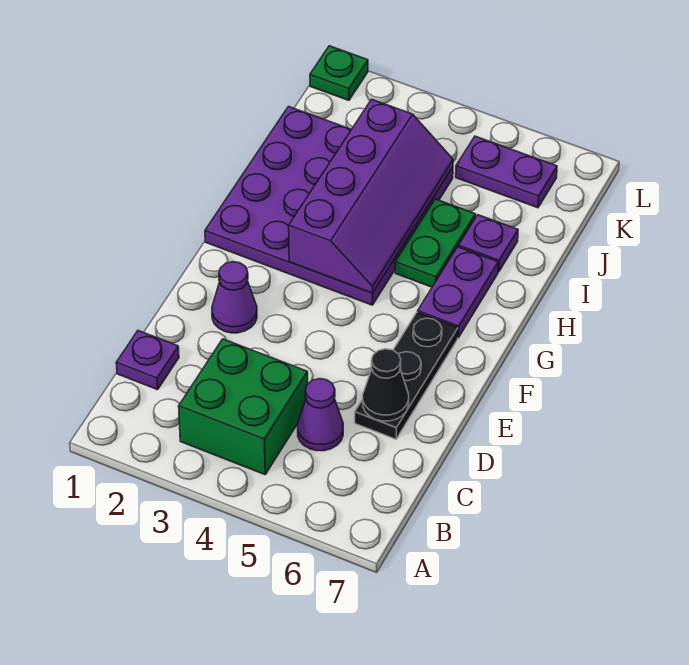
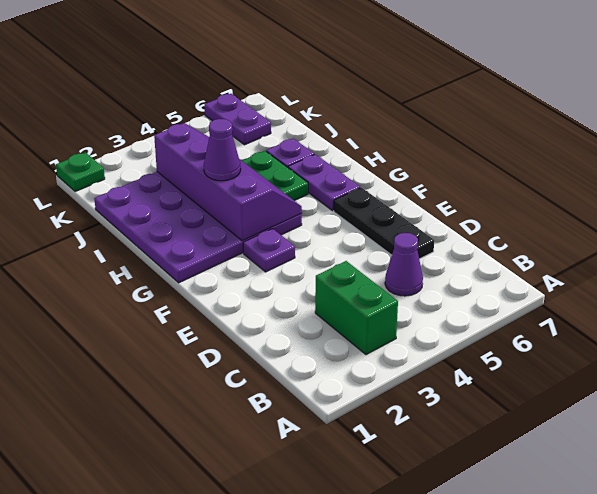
green 2x2 brick [179,339,308,475] -> green 1x2 brick [315,261,398,355]
purple 1x1 plate [116,331,179,390] -> purple 1x1 plate moved to [243,229,295,272]
black 1x1 cone [363,349,409,421] -> none
purple 1x1 cone [212,262,257,333] -> purple 1x1 cone moved to [204,119,241,181]
purple 1x2 plate [456,136,557,208] -> purple 1x2 plate turned to [205,94,271,145]

